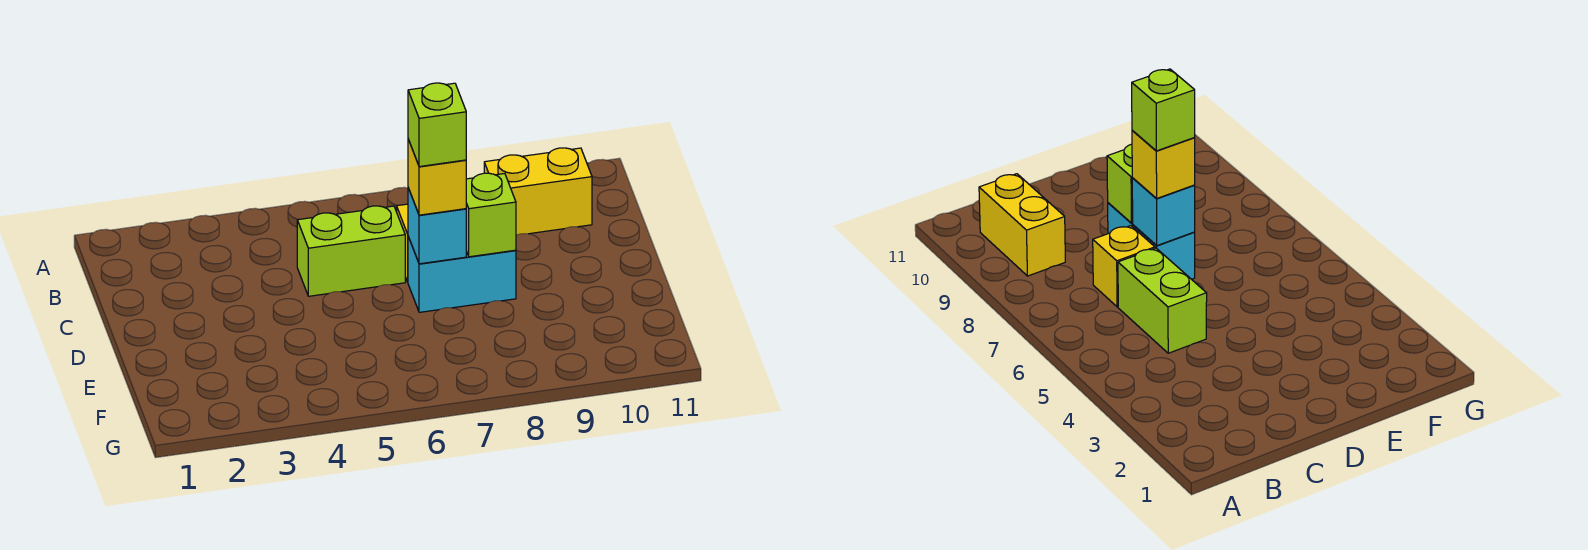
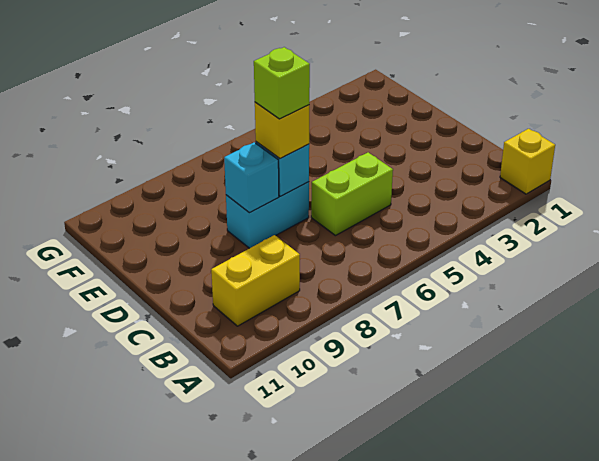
yellow 1x1 brick [1093,226,1155,307] -> yellow 1x1 brick moved to [500,129,555,194]
lime 1x1 brick [466,173,516,257] -> cyan 1x1 brick [224,142,279,213]

